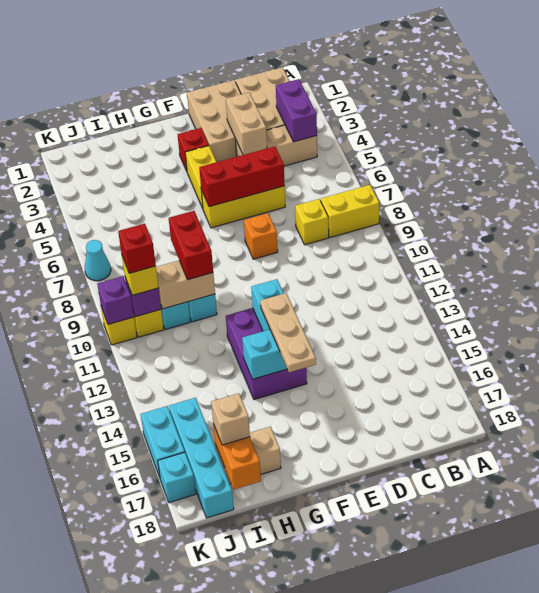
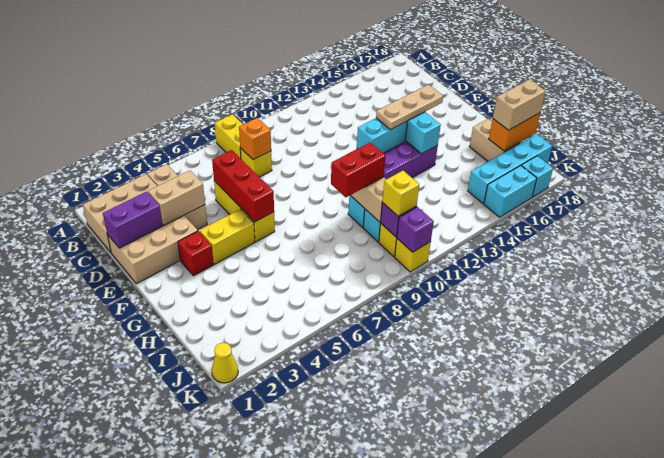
purple 1x2 brick [276,79,317,142] -> purple 1x2 brick moved to [103,192,163,248]
orange 1x1 brick [244,213,278,259] -> orange 1x1 brick moved to [239,118,271,160]
tan 1x1 brick [211,393,250,445] -> tan 1x2 brick [493,79,546,130]
red 1x1 brick [118,224,156,273] -> none
none -> yellow 1x1 cone [212,343,238,383]
cyan 1x1 cone [85,240,111,281] -> none

